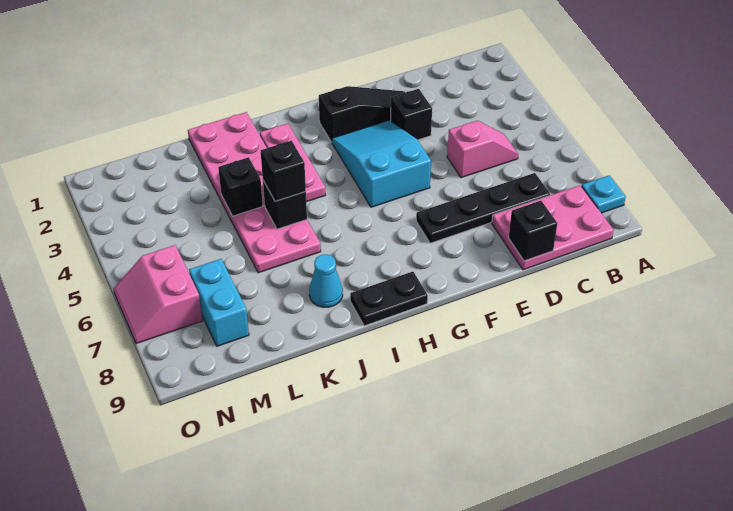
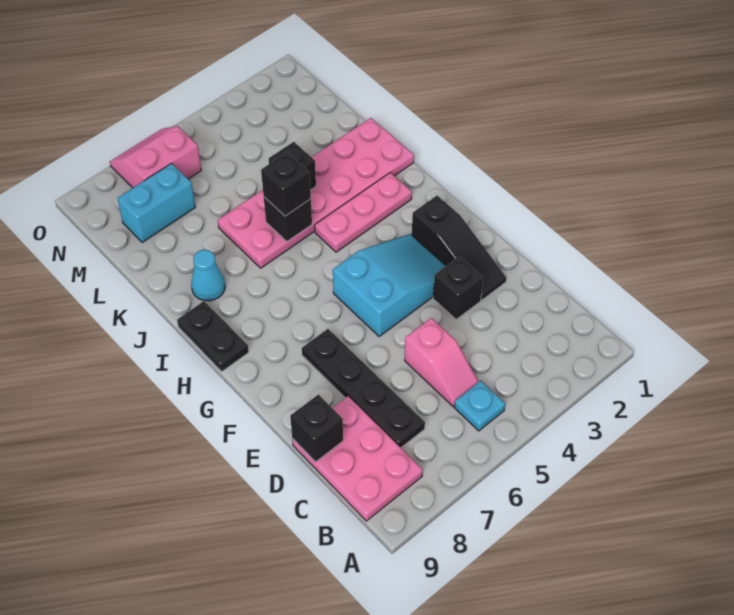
cyan 1x1 plate [582,175,626,213] -> cyan 1x1 plate moved to [454,381,505,431]

